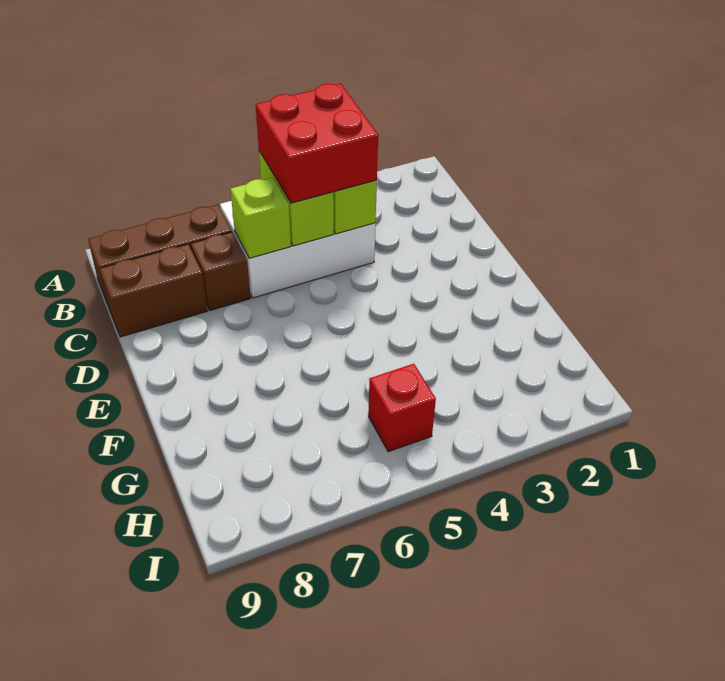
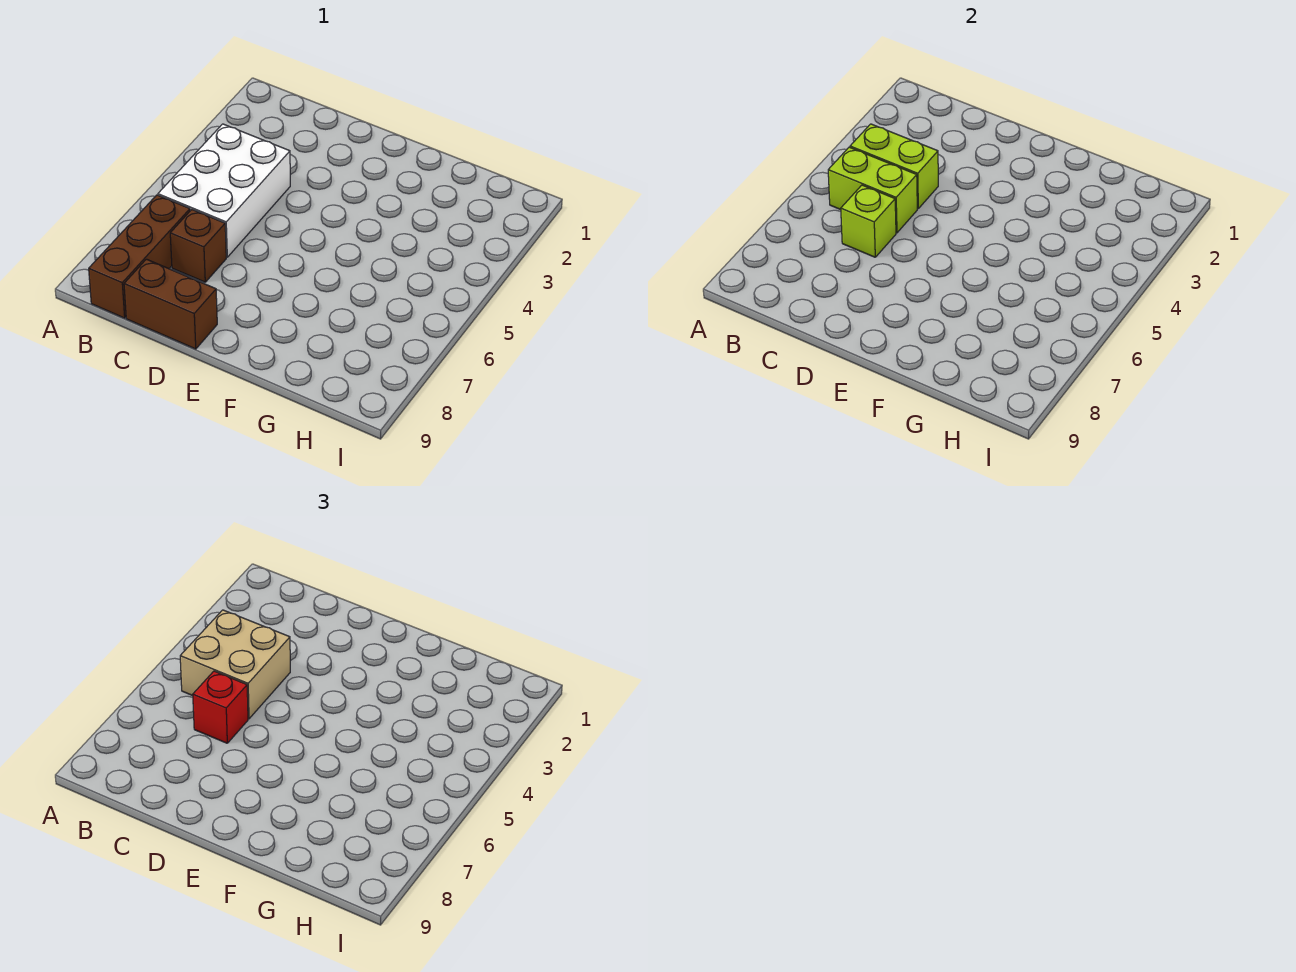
red 2x2 brick [256,84,378,203] -> tan 2x2 brick [180,610,290,719]
brown 1x2 brick [100,244,207,337] -> brown 1x2 brick turned to [124,259,217,349]
red 1x1 brick [368,364,436,452] -> red 1x1 brick moved to [193,671,248,743]

